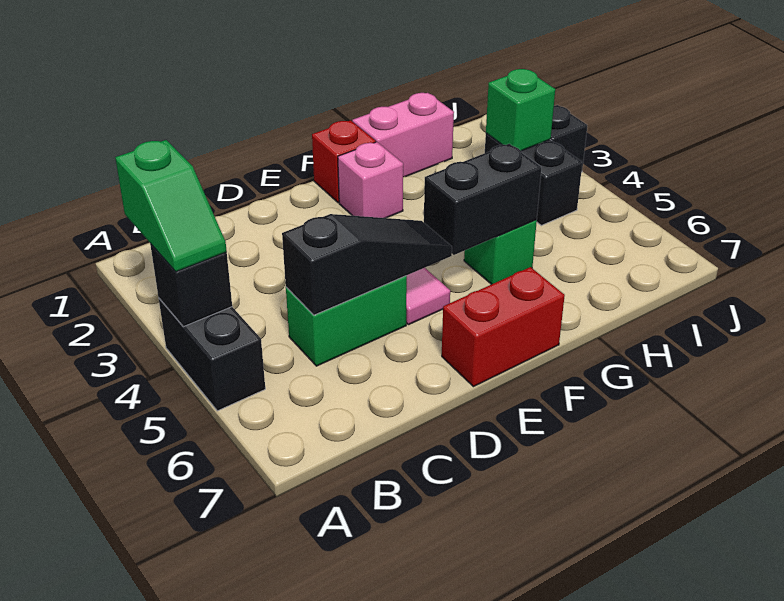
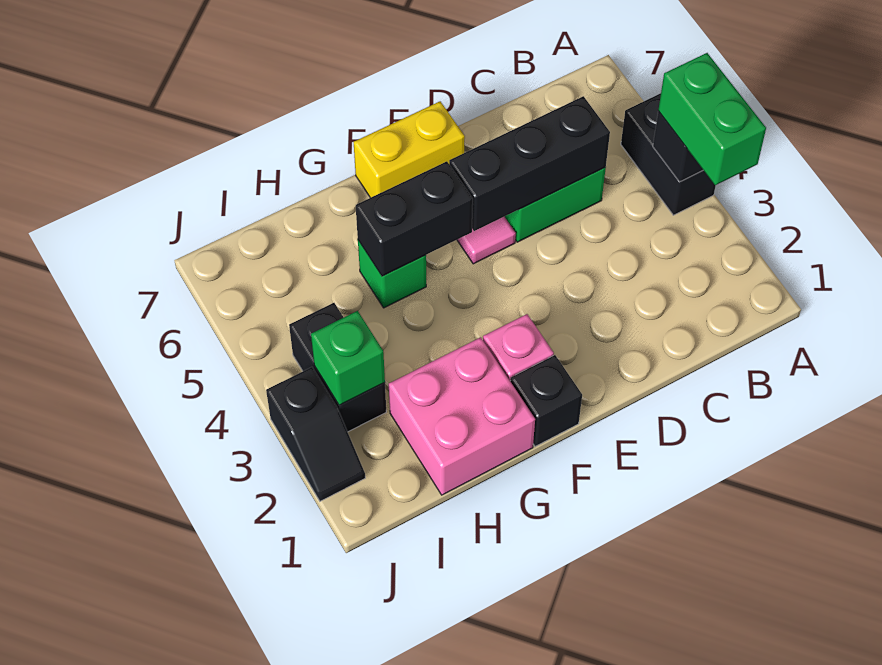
green 1x2 slope [115,140,227,272] -> green 1x2 brick [658,53,766,185]
black 1x3 slope [282,214,452,315] -> black 1x3 brick [449,96,610,231]
red 1x2 brick [442,267,565,387] -> yellow 1x2 brick [354,101,465,198]
red 1x1 brick [312,120,376,203] -> black 1x1 brick [510,355,582,446]
pink 1x2 brick [352,93,454,177] -> pink 2x2 brick [389,337,535,495]

